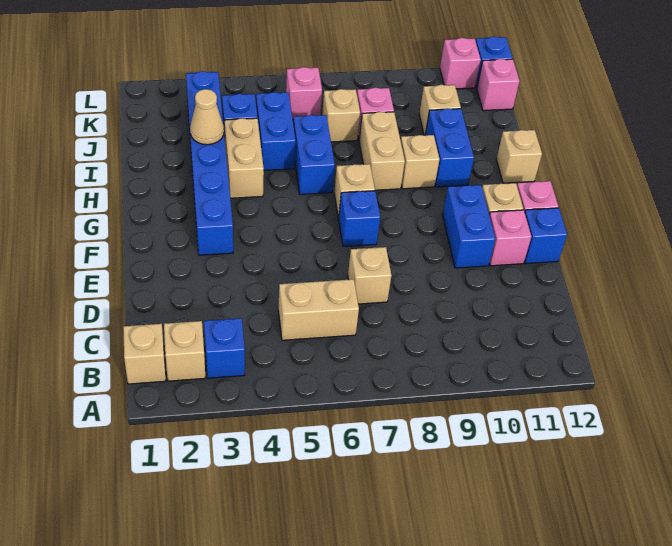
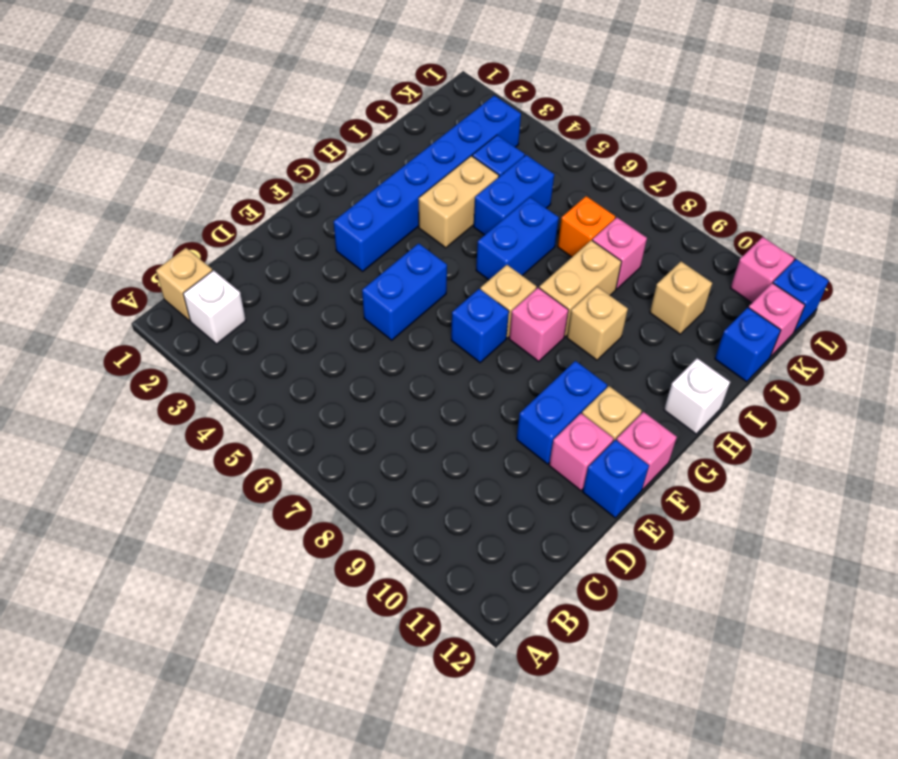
tan 1x1 brick [164,321,205,381] -> white 1x1 brick [183,270,246,344]
blue 1x1 brick [204,318,245,378] -> blue 1x1 brick moved to [715,308,781,382]
tan 1x2 brick [278,279,359,340] -> none
tan 1x1 brick [348,247,392,304] -> none
blue 1x2 brick [425,109,474,187] -> blue 1x2 brick moved to [362,243,447,340]
tan 1x1 brick [496,130,542,183] -> white 1x1 brick [664,358,730,434]
tan 1x1 cone [190,89,224,145] -> none
tan 1x1 brick [322,89,360,142] -> orange 1x1 brick [558,196,615,257]
pink 1x1 brick [286,67,322,120] -> pink 1x1 brick moved to [509,288,568,361]

